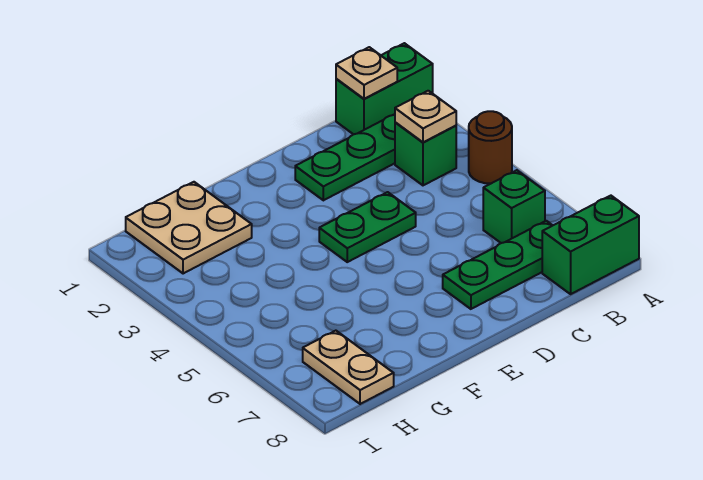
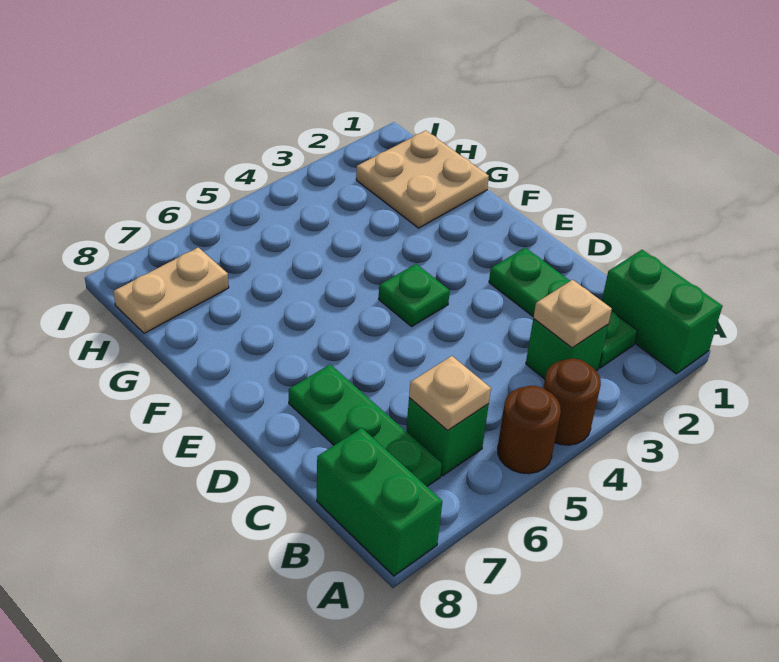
none -> brown 1x1 round brick [498,386,561,474]
tan 1x1 plate [336,47,397,99] -> tan 1x1 plate moved to [409,356,491,431]
green 1x2 plate [319,192,416,262] -> green 1x1 plate [379,264,450,327]

